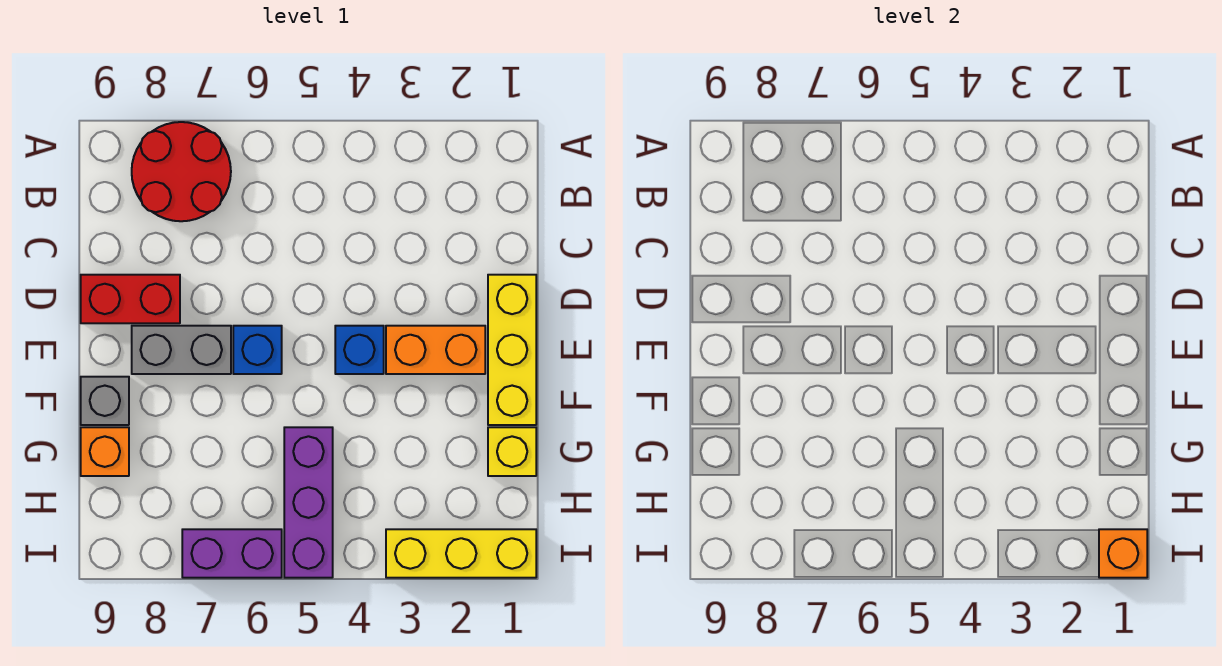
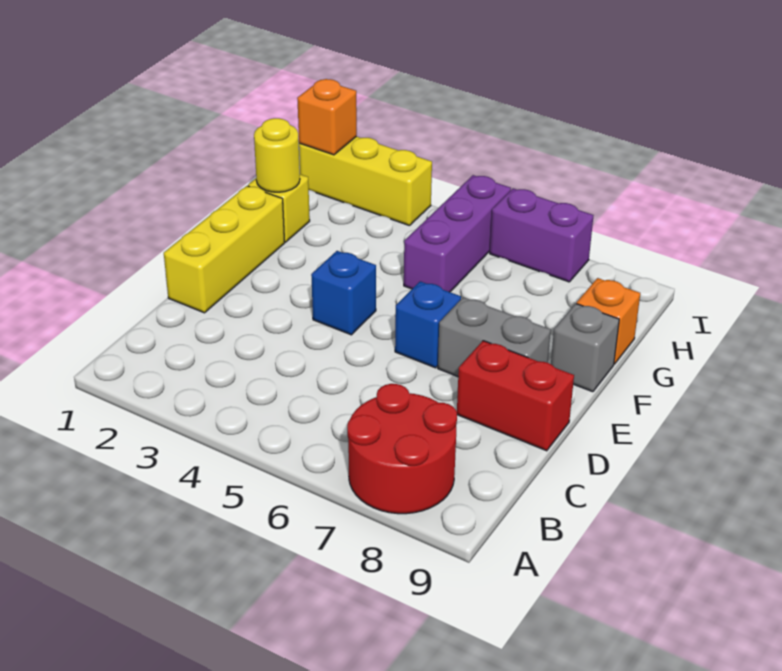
orange 1x2 brick [386,326,485,374] -> none
none -> yellow 1x1 round brick [254,118,300,192]

